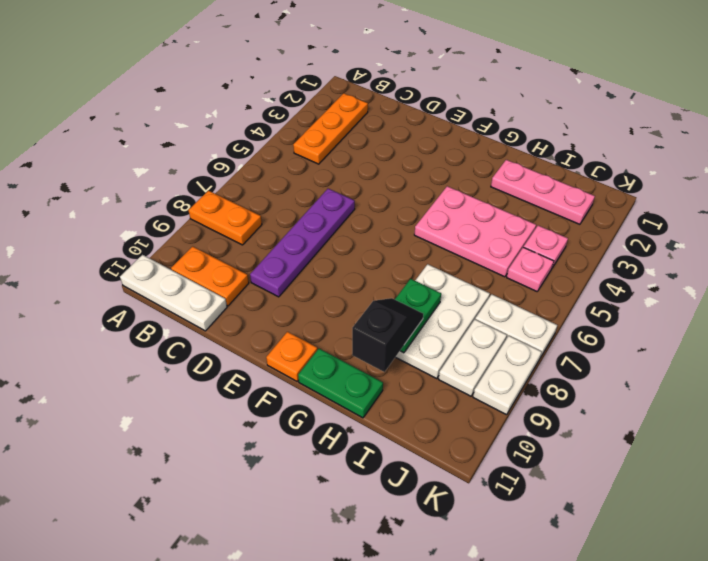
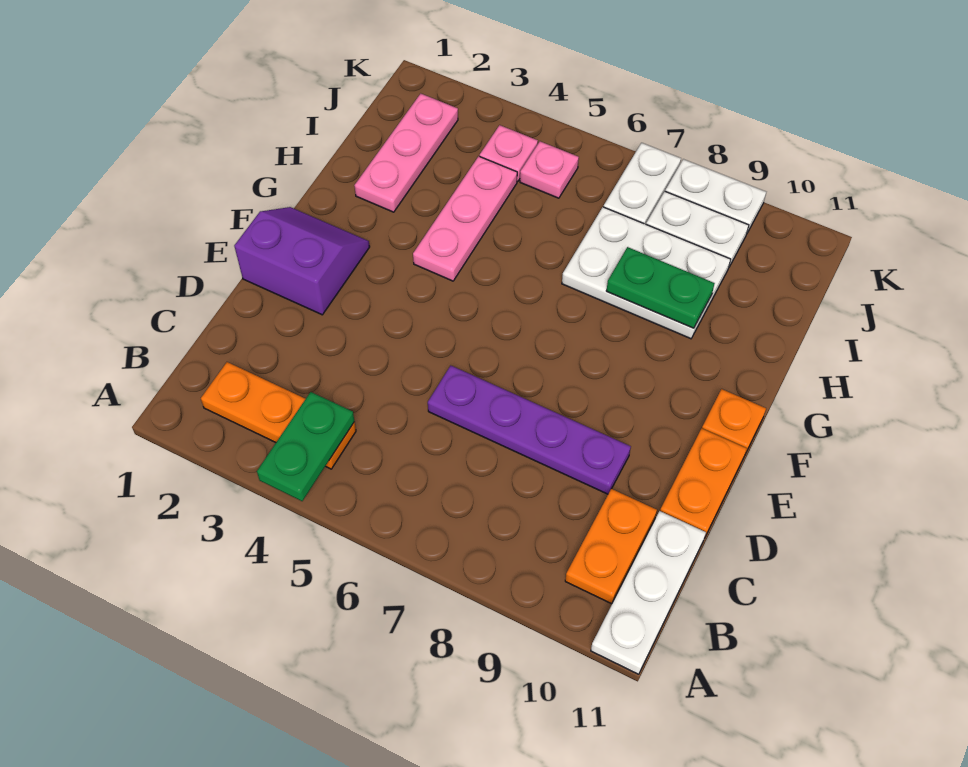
orange 1x2 plate [188,191,262,245] -> orange 1x2 plate moved to [660,428,747,536]
none -> purple 2x2 slope [234,207,370,315]
pink 2x3 plate [414,186,536,277] -> pink 1x3 plate [413,156,517,281]
green 1x2 plate [298,349,383,418] -> green 1x2 plate moved to [257,392,354,501]
black 1x2 slope [352,298,423,372] -> none

